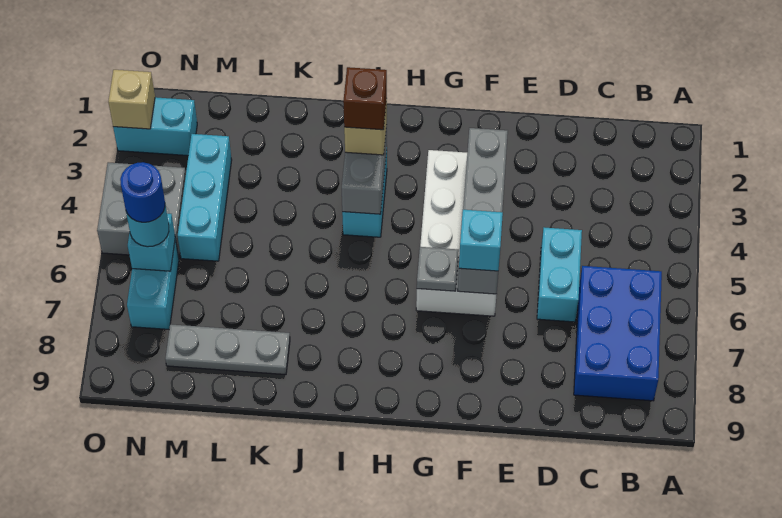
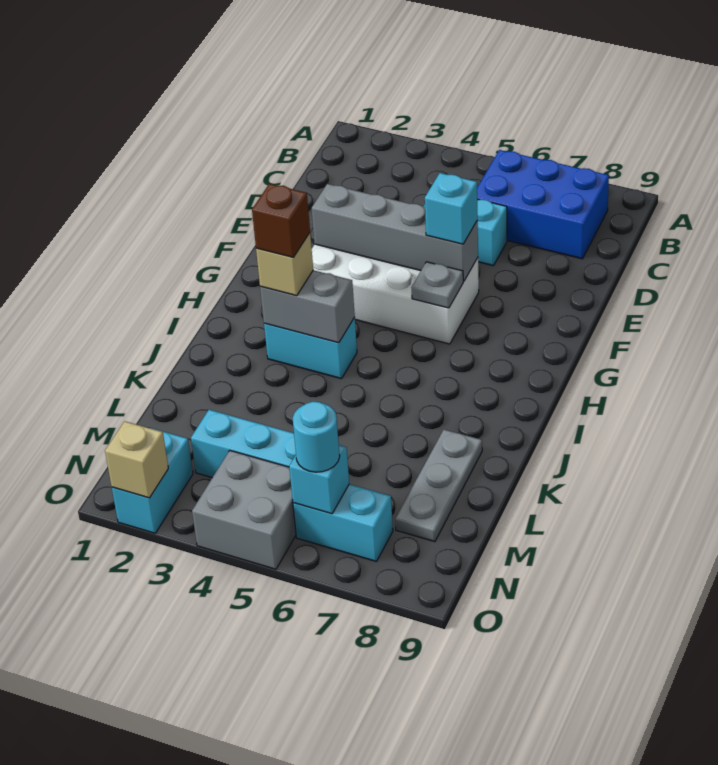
blue 1x1 round brick [120,162,165,222] -> none

